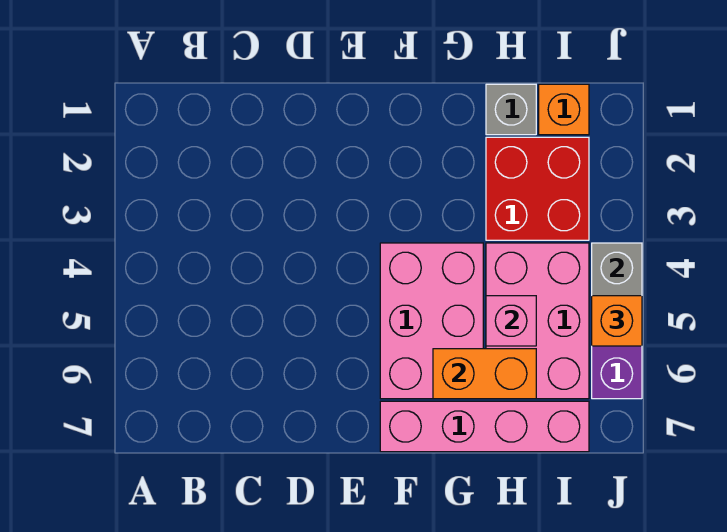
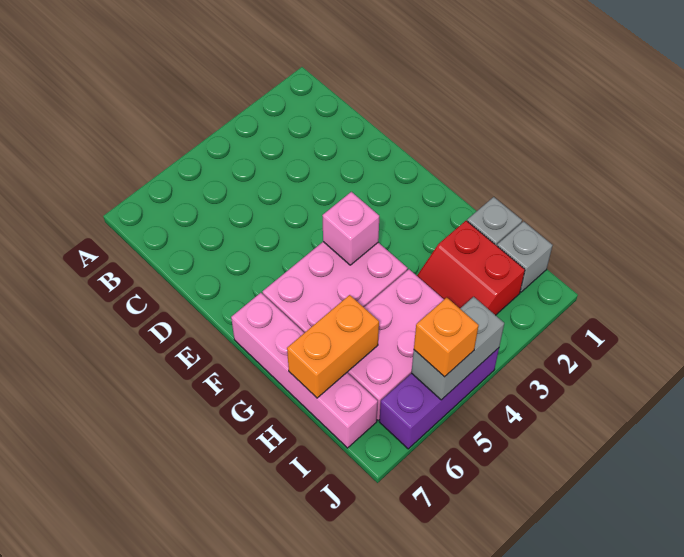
orange 1x2 brick [433,349,536,399] -> orange 1x2 brick turned to [287,295,379,398]
red 2x2 brick [486,137,589,240] -> red 2x2 slope [417,221,525,315]
pink 1x1 brick [486,296,536,346] -> pink 1x1 brick moved to [322,192,379,265]
orange 1x1 brick [539,84,589,135] -> grey 1x1 brick [497,221,553,292]

